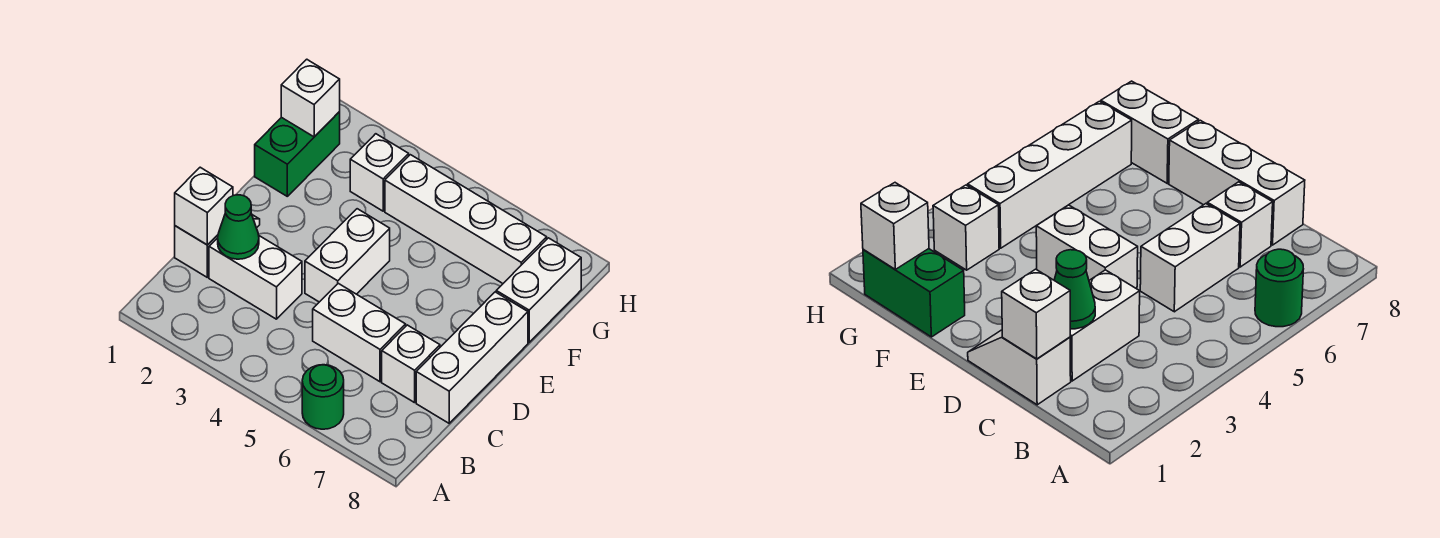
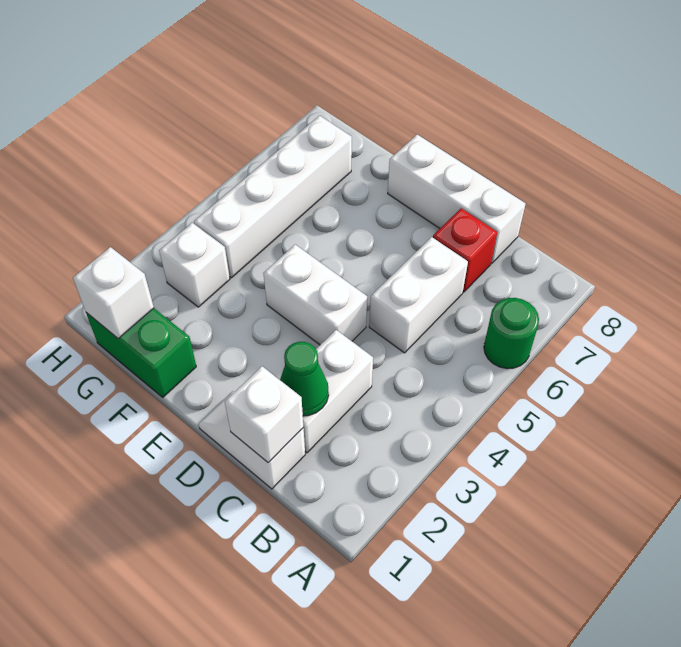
white 1x1 brick [382,325,440,403] -> red 1x1 brick [433,208,497,292]
white 1x2 brick [496,238,581,342] -> none

